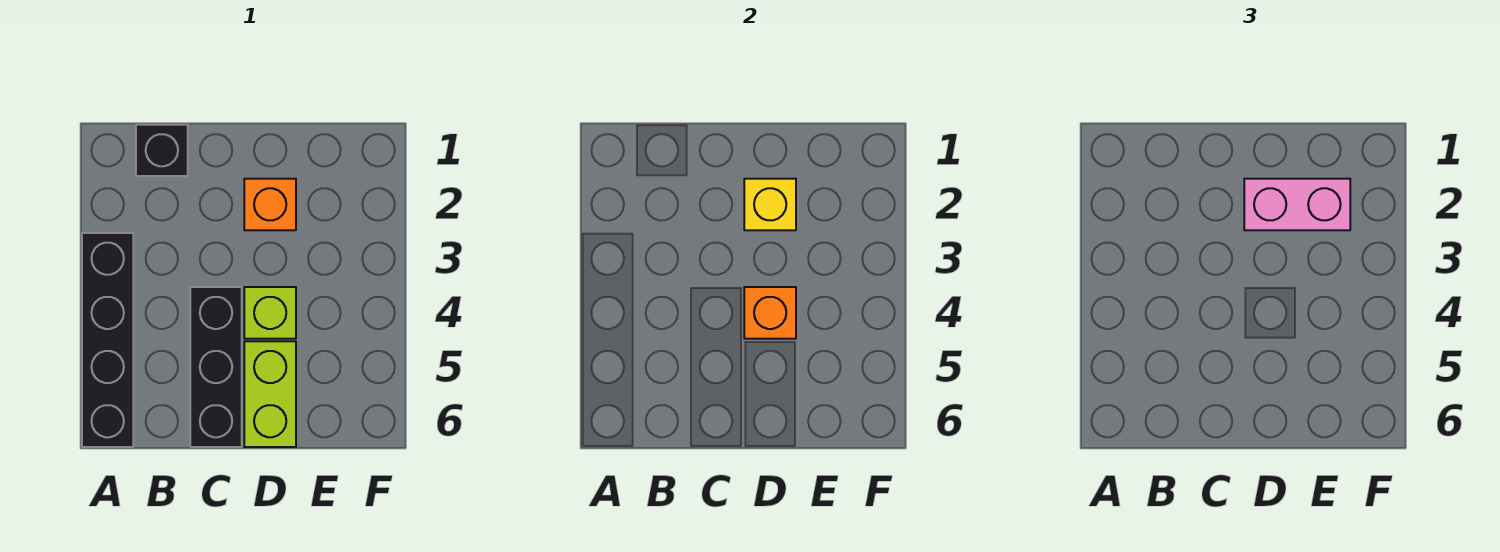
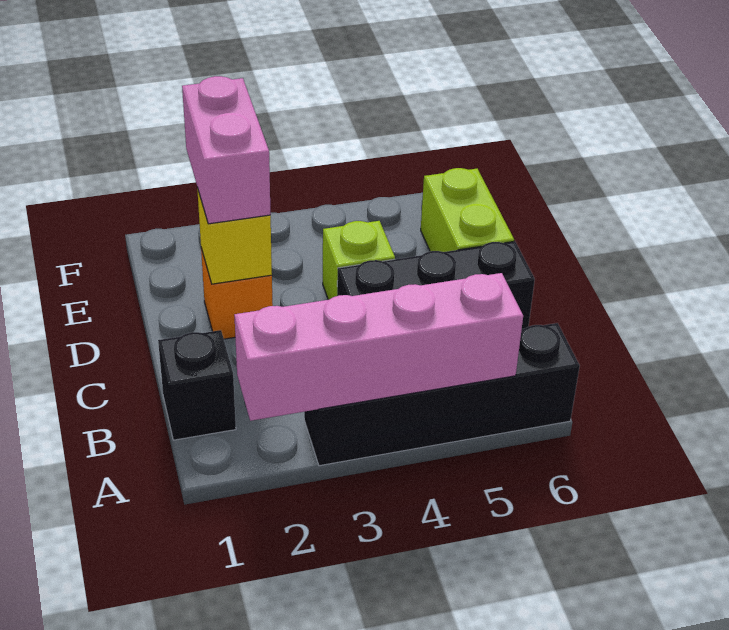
none -> pink 1x4 brick [234,273,523,421]
orange 1x1 brick [744,287,796,339] -> none
lime 1x2 brick [244,341,296,447] -> lime 1x2 brick turned to [421,168,514,252]

